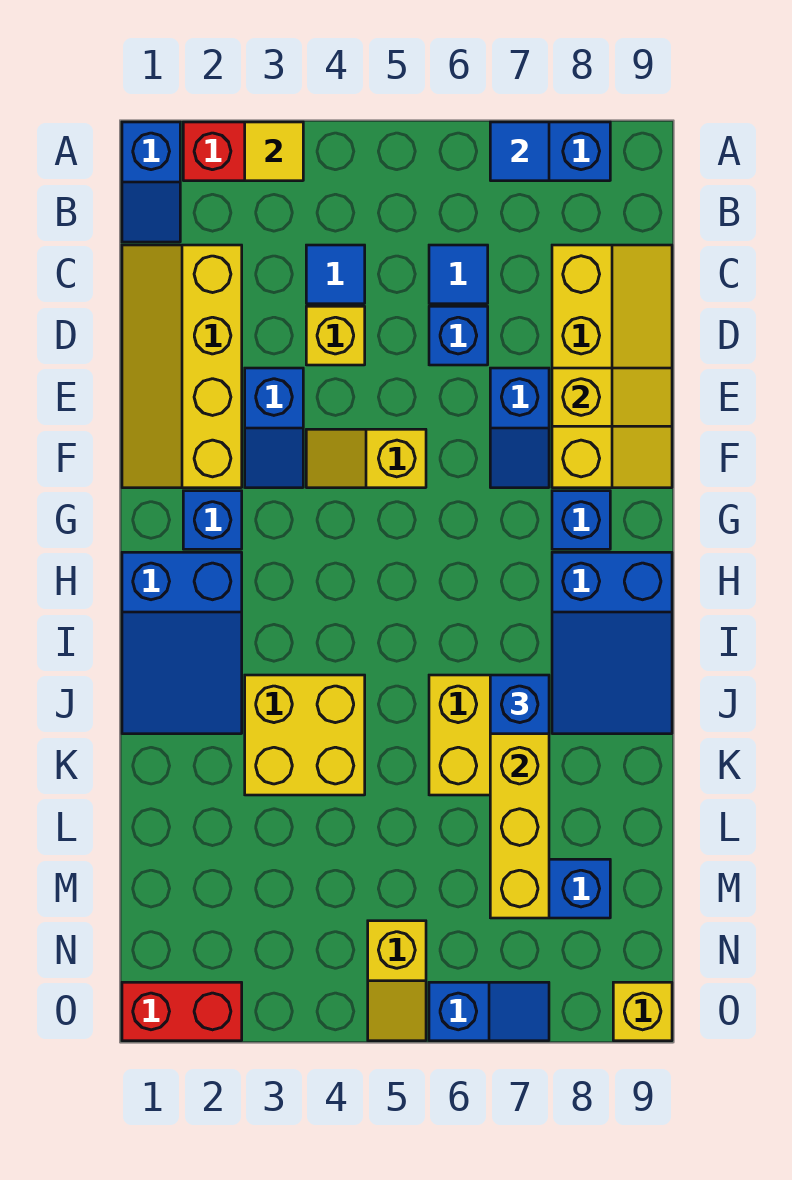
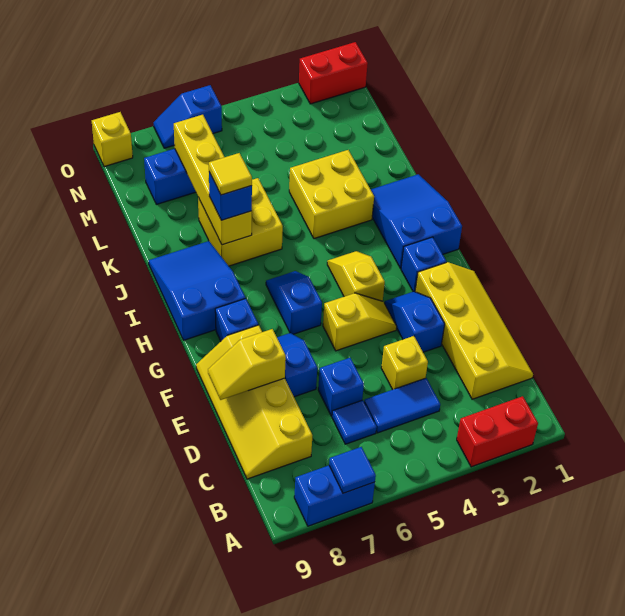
blue 1x2 slope [122,122,180,242] -> blue 1x2 slope moved to [266,271,322,334]
yellow 1x1 tile [245,122,303,181] -> yellow 1x1 tile moved to [209,153,252,195]
blue 1x1 tile [306,245,365,304] -> blue 1x2 tile [364,378,440,433]
yellow 1x2 slope [368,921,426,1041] -> yellow 1x2 slope moved to [327,251,385,301]

